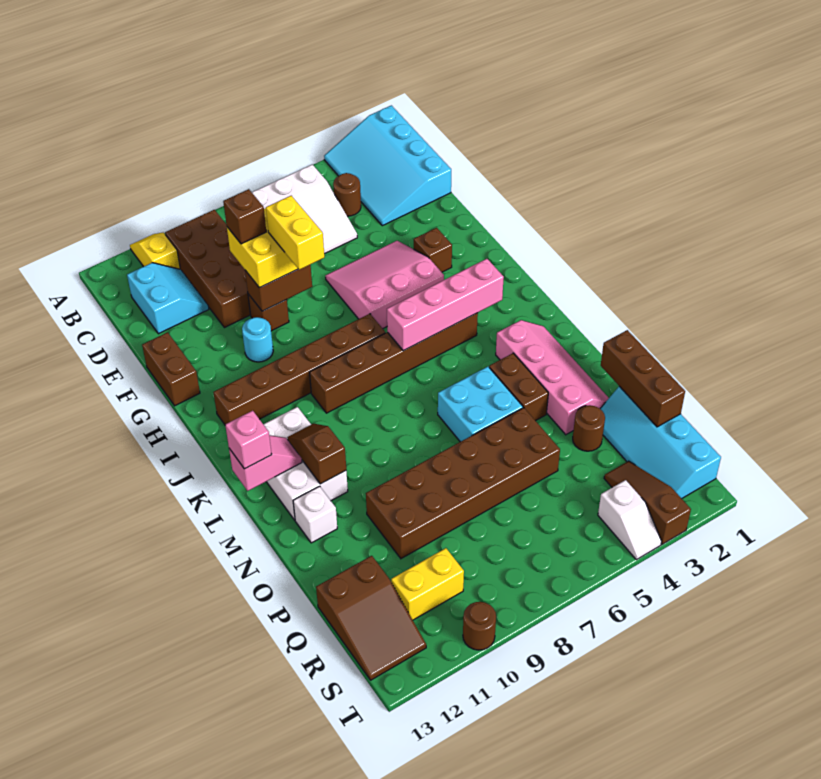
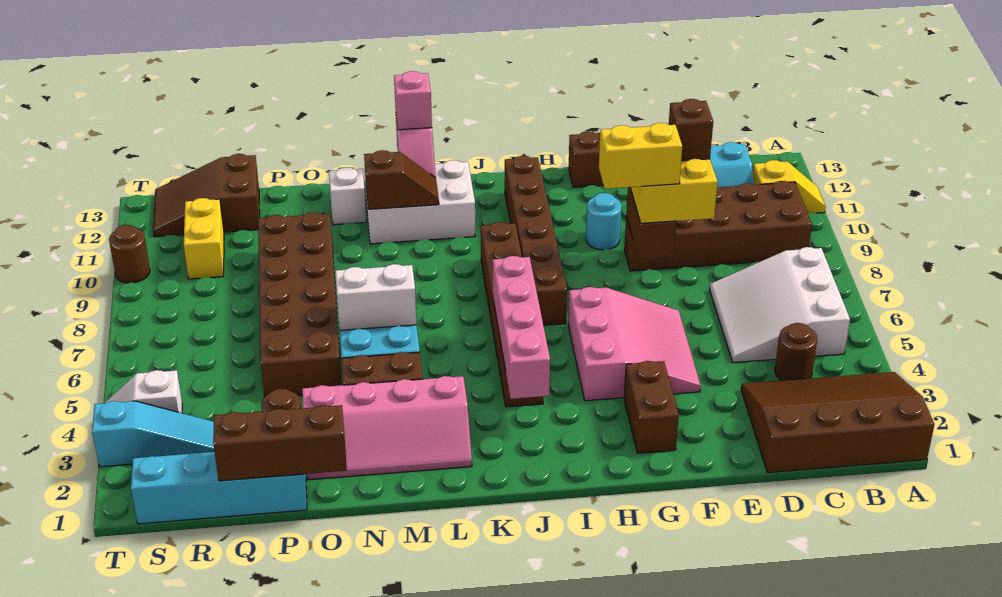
cyan 3x4 slope [324,105,451,226] -> brown 3x4 slope [741,372,934,473]
brown 1x1 brick [414,228,452,272] -> brown 1x2 brick [624,361,679,453]
none -> white 1x2 brick [335,264,417,330]
brown 1x3 slope [604,461,691,544] -> cyan 1x3 slope [92,401,214,467]

